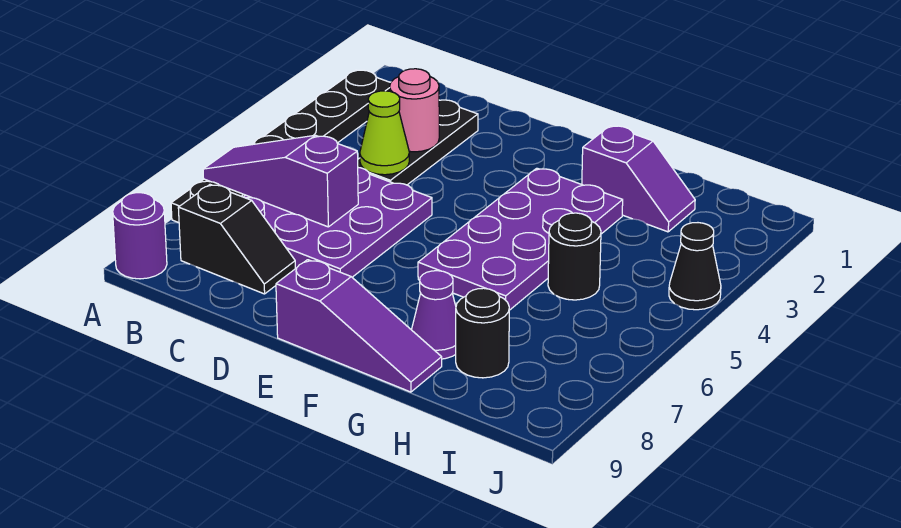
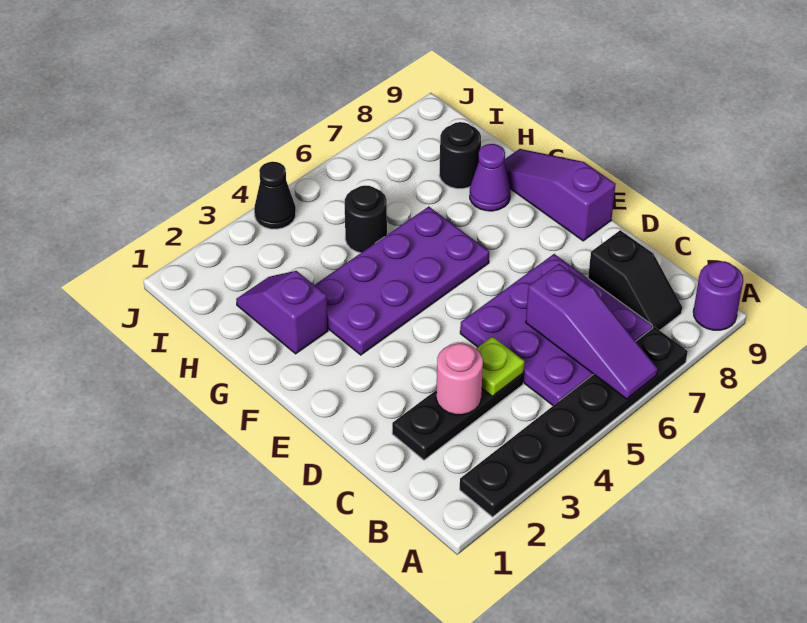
black 1x2 slope [178,185,295,294] -> black 1x2 slope turned to [588,230,682,330]
lime 1x1 cone [360,91,409,175] -> lime 1x1 plate [476,337,525,397]

